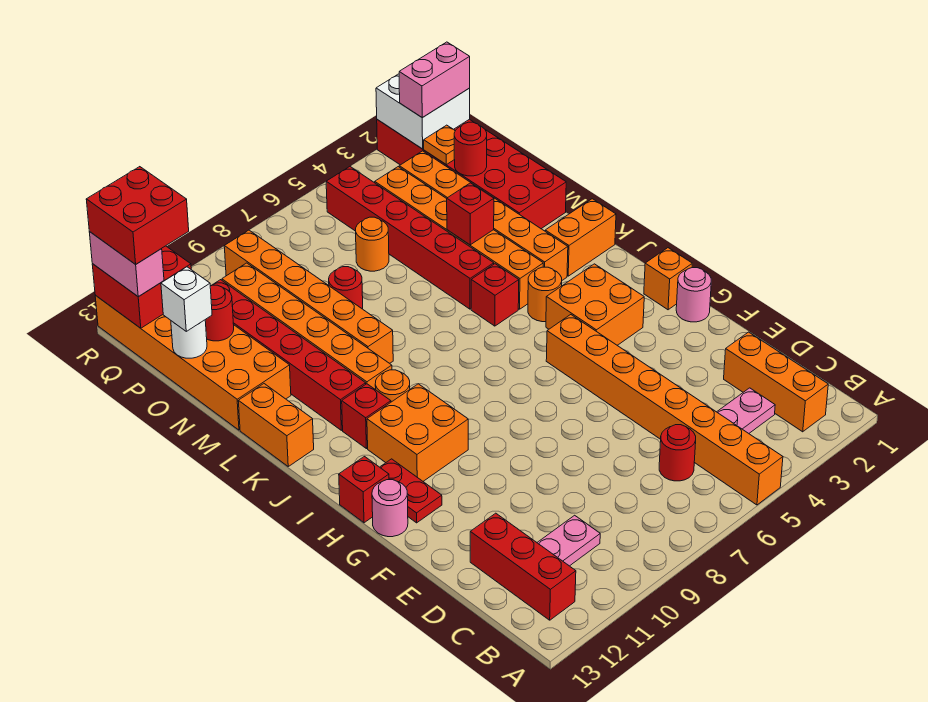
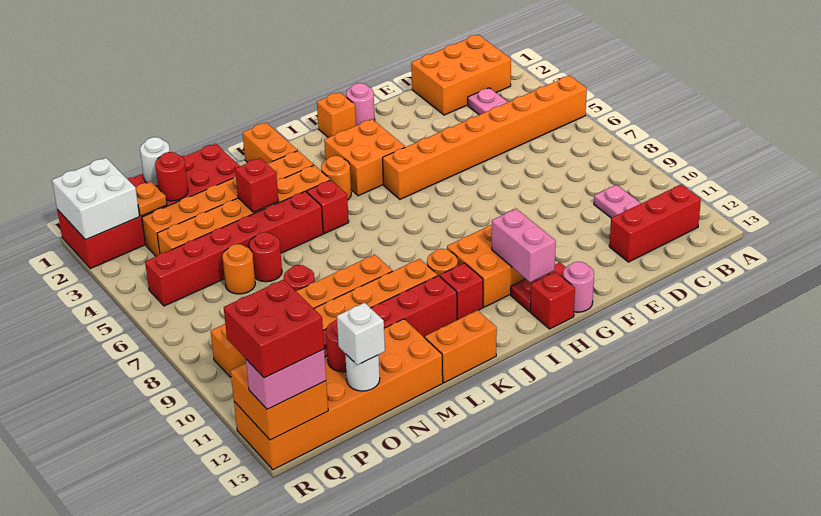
orange 1x3 brick [724,332,828,432] -> orange 2x3 brick [411,35,511,115]
red 1x1 round brick [659,425,696,481] -> red 1x1 round brick moved to [250,232,282,282]
none -> white 1x1 round brick [140,137,170,186]
pink 1x2 brick [399,42,470,118] -> pink 1x2 brick moved to [492,209,556,282]
red 2x2 brick [92,246,191,328] -> orange 2x2 brick [231,363,328,440]

